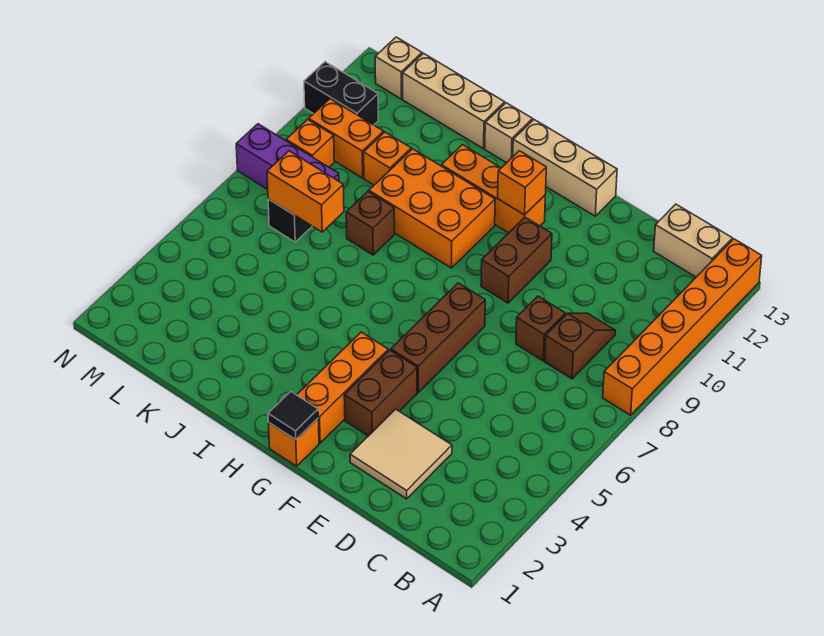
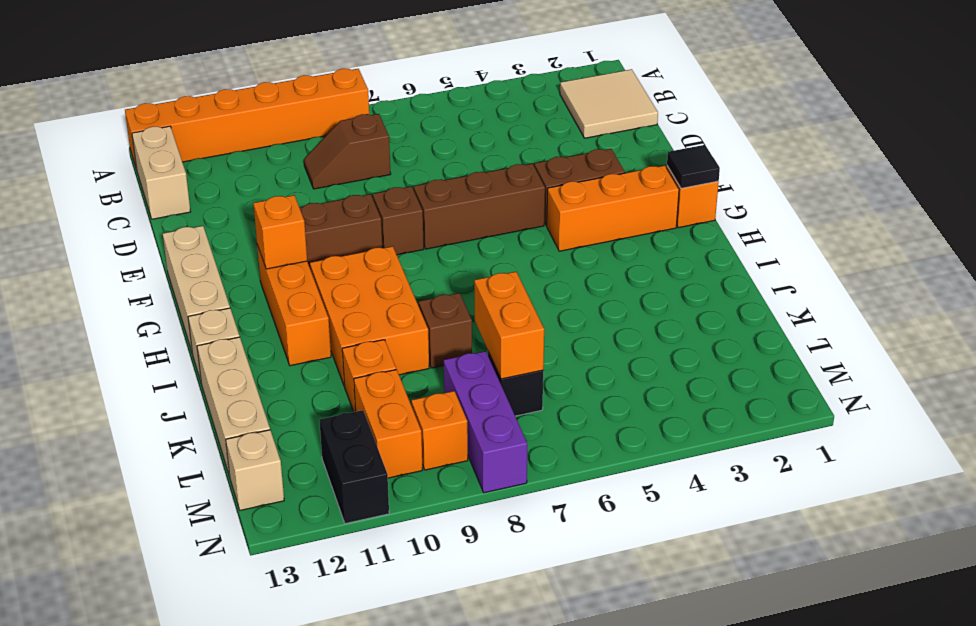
tan 2x2 tile [350,409,452,499] -> tan 2x2 tile moved to [560,69,658,138]
brown 1x1 brick [516,296,565,361] -> brown 1x1 brick moved to [373,186,424,255]

